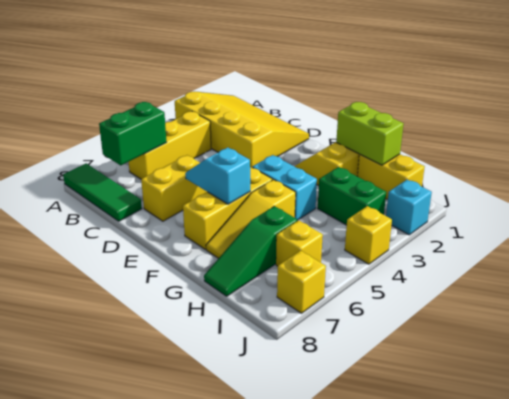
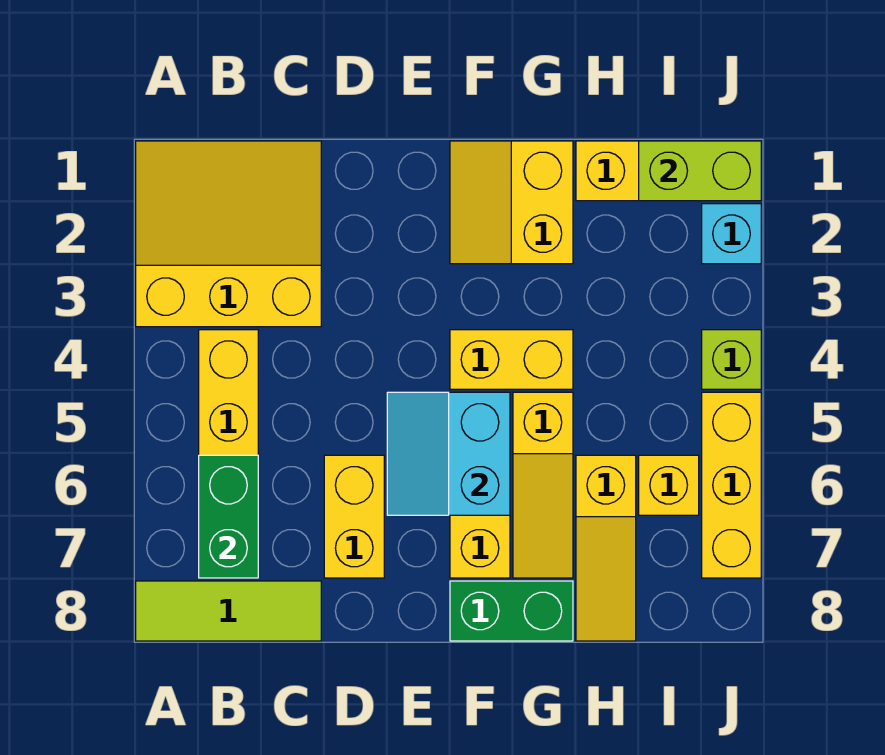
yellow 3x4 slope [175,92,309,167] -> yellow 3x3 slope [136,141,321,327]
green 1x3 tile [63,163,142,221] -> lime 1x3 tile [136,581,321,641]
cyan 1x2 slope [185,148,250,204] -> cyan 2x2 slope [387,392,510,515]
cyan 1x2 brick [252,155,317,220] -> yellow 1x2 brick [450,330,573,389]
lime 1x2 brick [336,102,404,165] -> lime 1x2 brick moved to [639,141,761,201]
green 1x2 brick [318,167,386,225] -> green 1x2 brick moved to [450,581,573,641]
green 1x3 slope [204,206,297,296] -> yellow 1x3 slope [576,455,636,641]
yellow 1x1 brick [345,206,392,264] -> lime 1x1 brick [702,330,761,389]
yellow 1x1 brick [277,251,326,313] -> yellow 1x3 brick [702,392,761,578]

